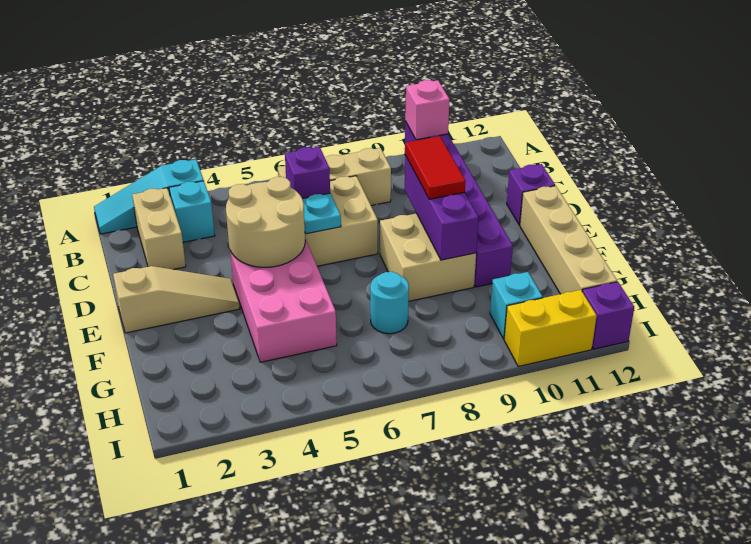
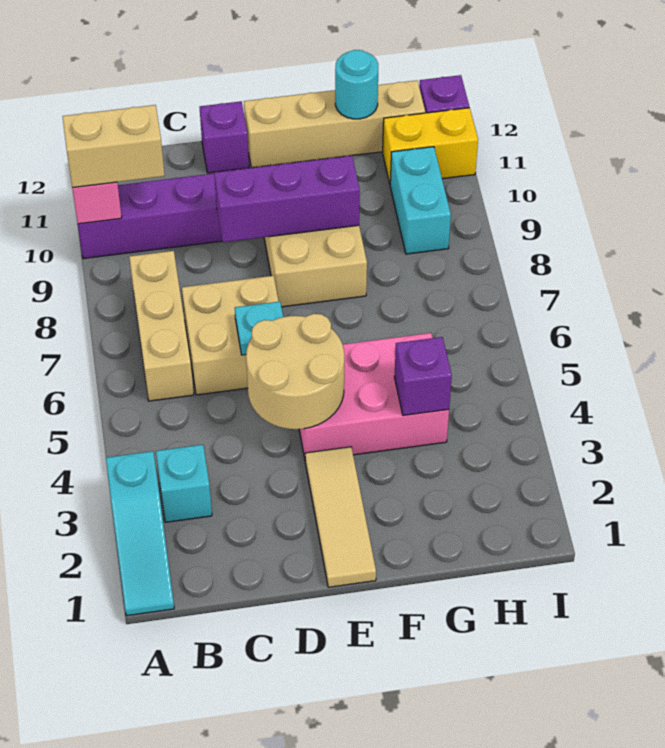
tan 1x2 brick [132,188,186,270] -> tan 1x2 brick moved to [63,105,165,188]
purple 1x1 brick [285,147,330,199] -> purple 1x1 brick moved to [394,337,452,416]
red 1x2 tile [405,136,465,199] -> none
tan 1x3 slope [113,266,240,333] -> tan 1x3 tile [305,447,376,587]
cyan 1x1 round brick [370,272,409,334] -> cyan 1x1 round brick moved to [335,50,378,119]
cyan 1x1 brick [490,272,543,339] -> cyan 1x2 brick [390,147,451,254]
yellow 1x2 brick [504,290,597,366] -> yellow 1x2 brick turned to [383,108,478,183]

